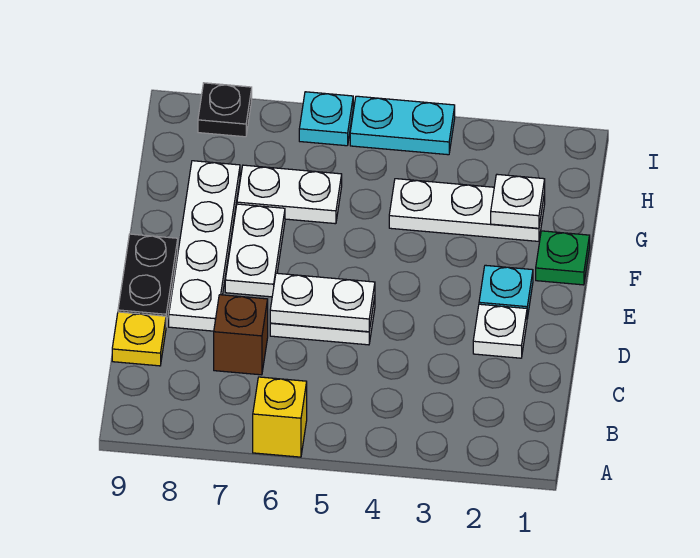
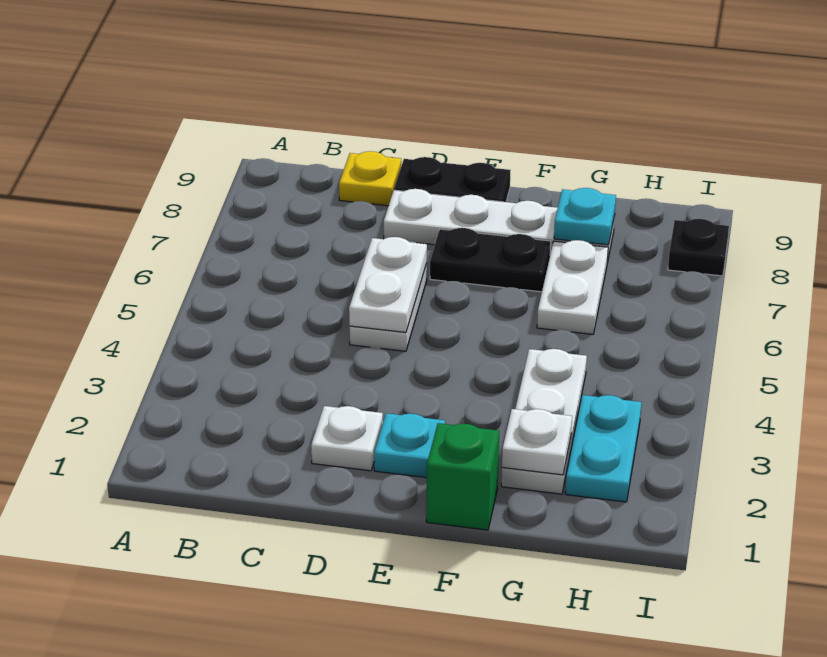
yellow 1x1 brick [253,377,307,457] -> none
brown 1x1 brick [214,295,268,375] -> none
white 1x2 plate [225,204,285,297] -> black 1x2 plate [430,228,551,292]
green 1x1 plate [536,231,590,285] -> green 1x1 brick [426,423,499,530]
cyan 1x2 plate [350,96,455,155] -> cyan 1x2 plate moved to [565,395,642,502]
cyan 1x1 plate [299,92,353,146] -> cyan 1x1 plate moved to [554,188,616,245]

